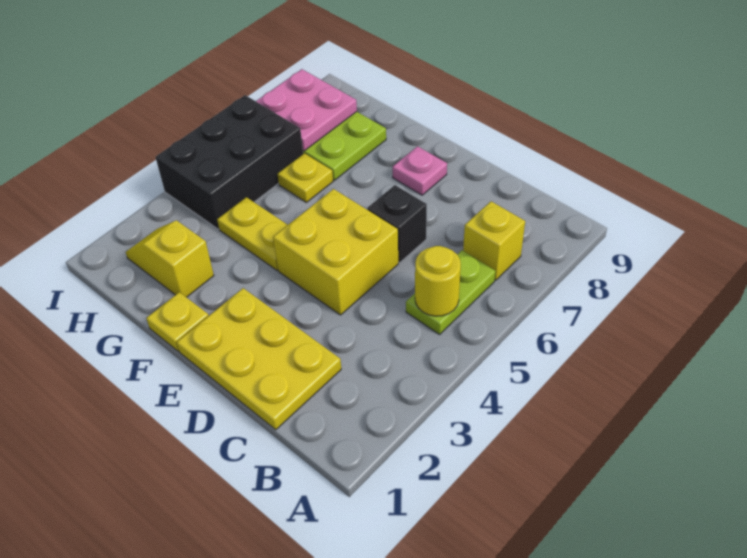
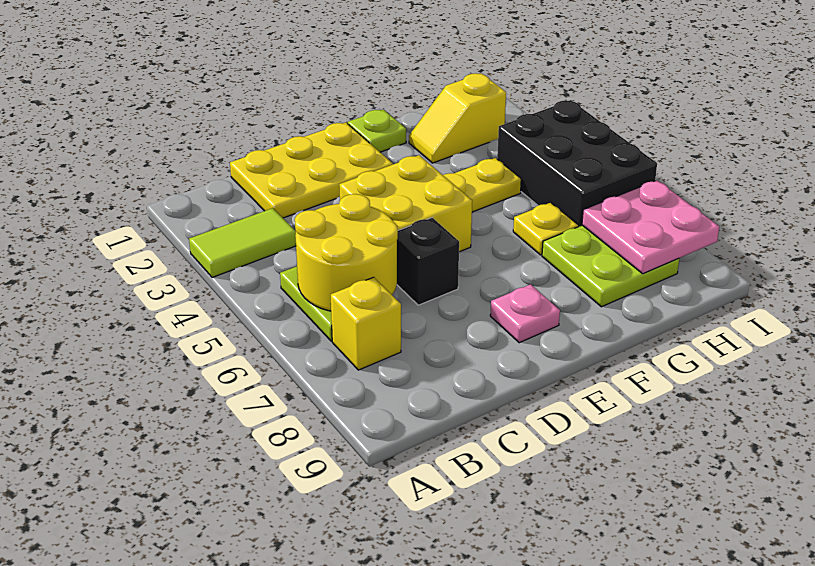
none -> lime 1x2 tile [189,208,296,278]
yellow 1x1 round brick [415,246,461,316] -> yellow 2x2 round brick [295,194,398,311]
yellow 1x1 plate [146,292,209,351] -> lime 1x1 plate [348,109,406,152]
yellow 1x2 slope [126,220,214,297] -> yellow 1x2 slope turned to [409,73,506,163]

